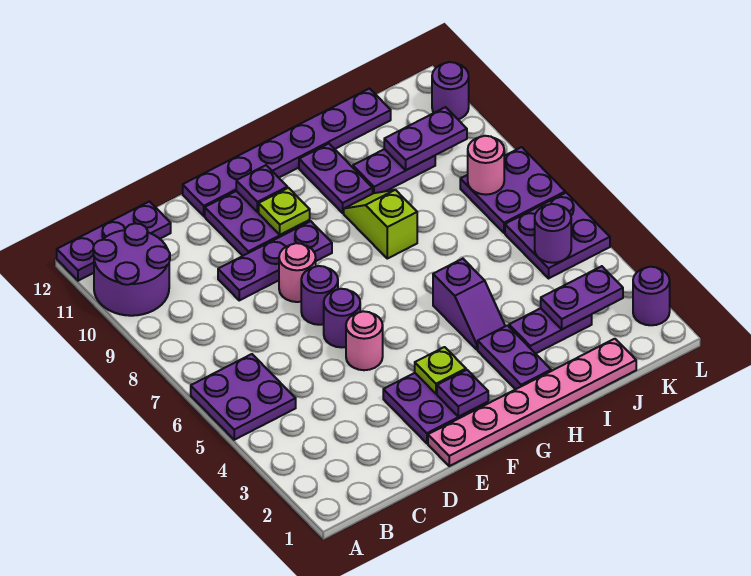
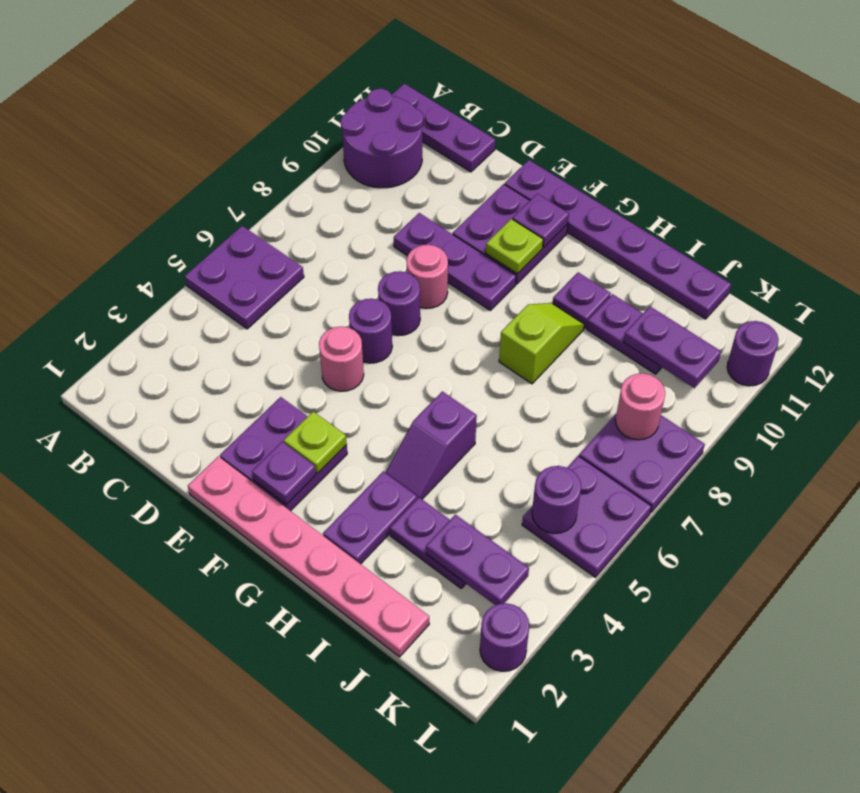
purple 1x2 plate [299,144,373,213] -> purple 1x1 plate [553,272,611,328]

